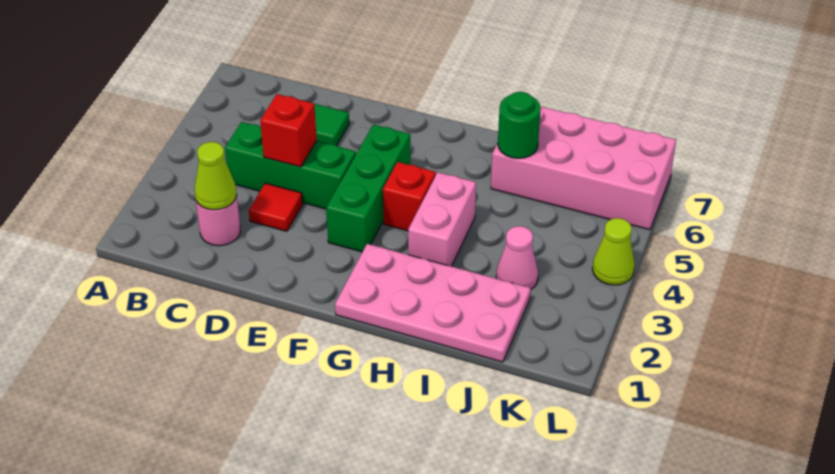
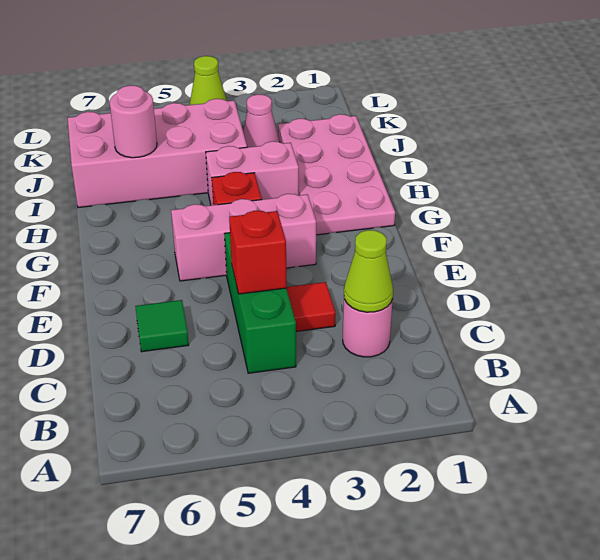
green 1x3 brick [326,125,410,252] -> pink 1x3 brick [171,194,316,281]
pink 2x4 brick [491,106,676,230] -> pink 2x4 brick turned to [68,99,247,208]
green 1x1 round brick [498,92,541,158] -> pink 1x1 round brick [110,86,157,158]

